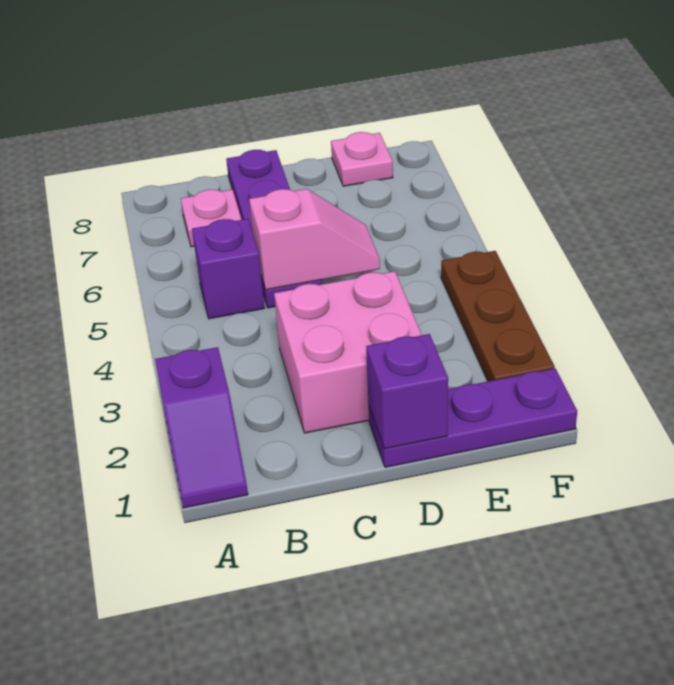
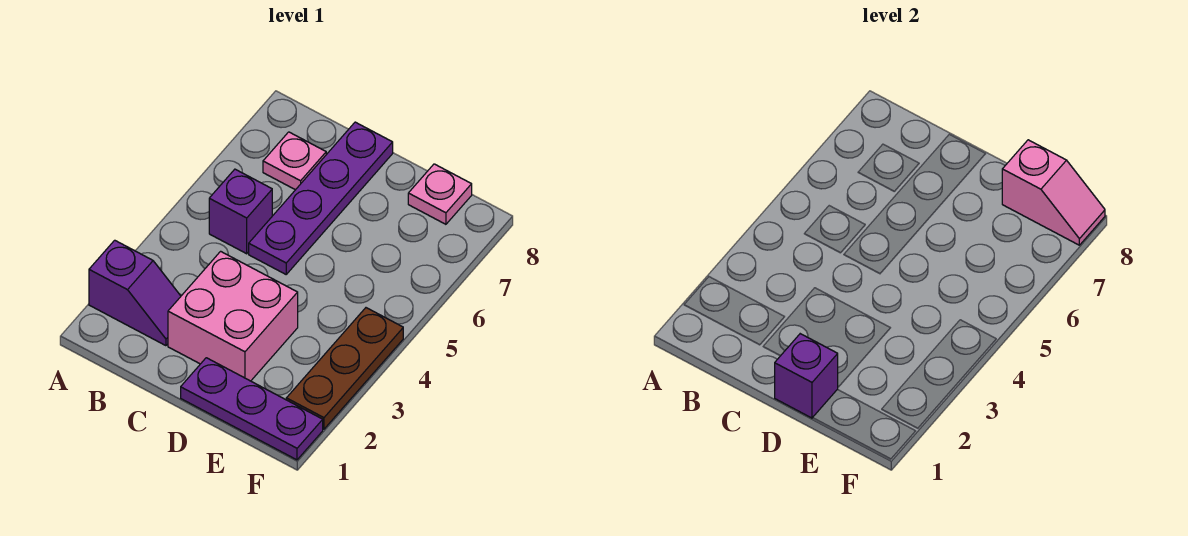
purple 1x2 slope [155,347,248,508] -> purple 1x2 slope turned to [89,240,181,346]
pink 1x2 slope [249,189,380,290] -> pink 1x2 slope moved to [1002,140,1105,245]

